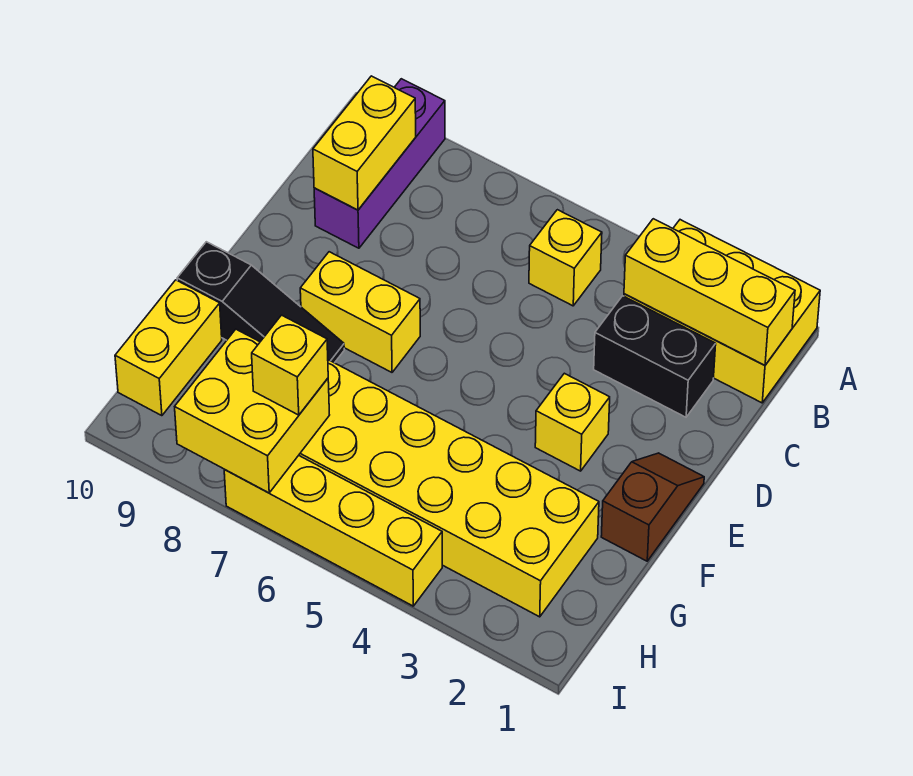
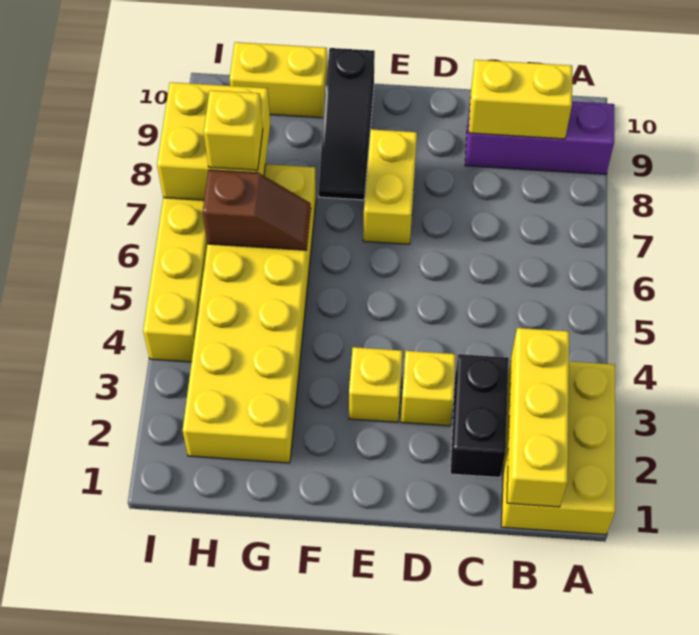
yellow 1x1 brick [529,210,602,306] -> yellow 1x1 brick moved to [401,351,456,426]
brown 1x2 slope [601,453,704,561] -> brown 1x2 slope moved to [203,170,311,250]

